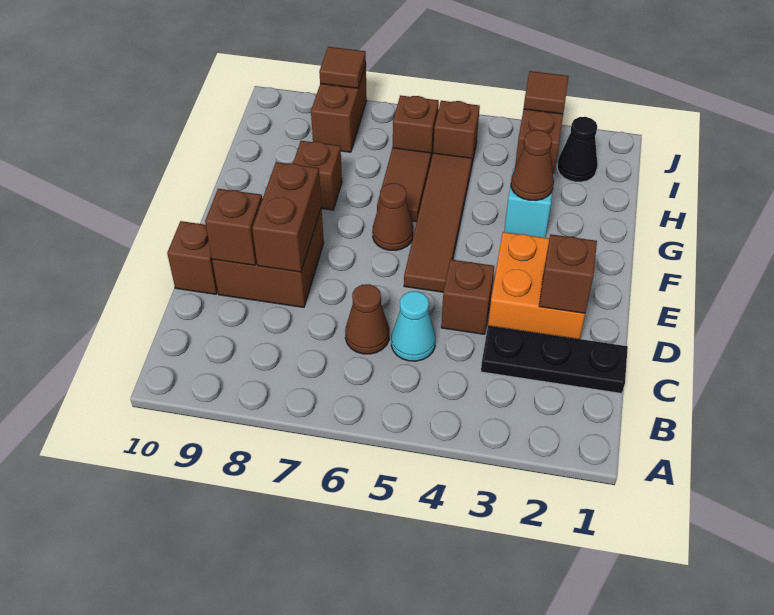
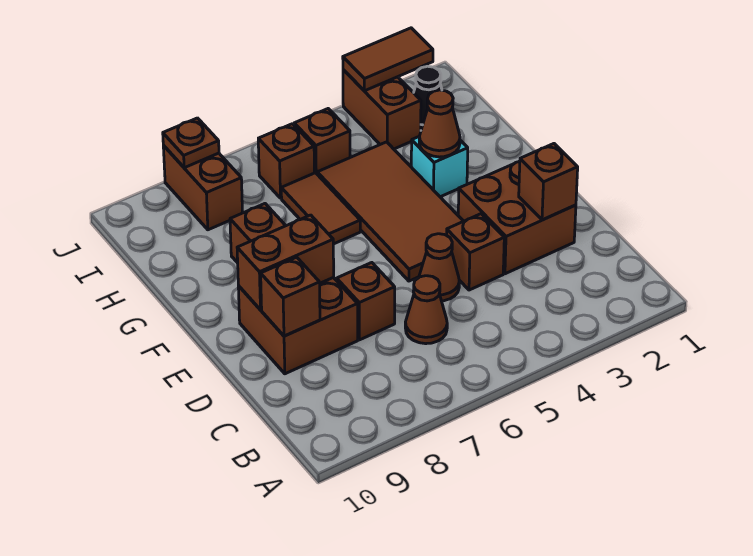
black 1x3 plate [481,326,628,394] -> none
cyan 1x1 cone [391,291,435,361] -> none
orange 2x2 brick [488,232,585,339] -> brown 2x2 brick [458,161,576,274]
brown 1x2 brick [252,162,321,272] -> brown 1x2 brick turned to [237,215,334,310]
brown 1x1 brick [167,221,218,294] -> brown 1x1 brick moved to [337,263,395,340]
brown 1x4 tile [404,153,472,292] -> brown 2x4 tile [317,142,463,281]
brown 1x1 cone [372,183,413,250] -> brown 1x1 cone moved to [419,234,459,301]
brown 1x1 tile [524,71,569,114] -> brown 1x2 tile [343,28,433,91]
brown 1x1 tile [319,47,366,88] -> brown 1x1 plate [163,118,219,168]

